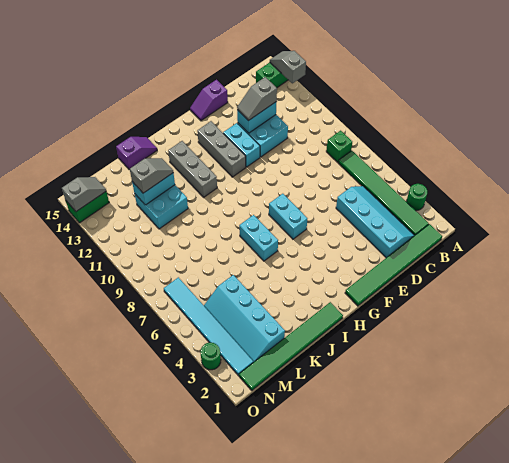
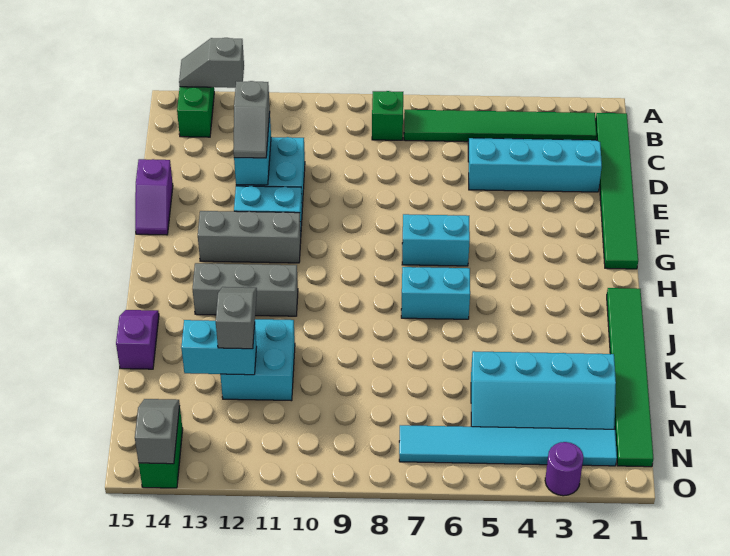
green 1x1 round brick [406,184,427,211] -> none
cyan 1x2 brick [132,173,175,205] -> cyan 1x2 brick turned to [181,320,257,375]
green 1x1 round brick [200,343,221,370] -> purple 1x1 round brick [545,442,583,496]

